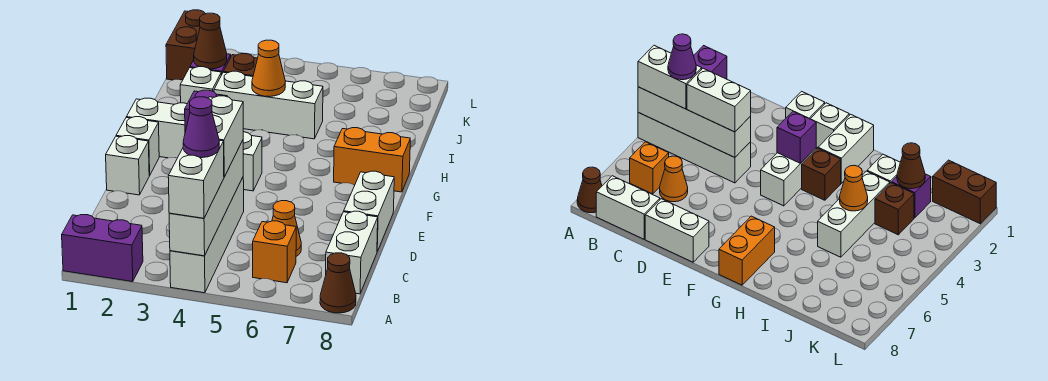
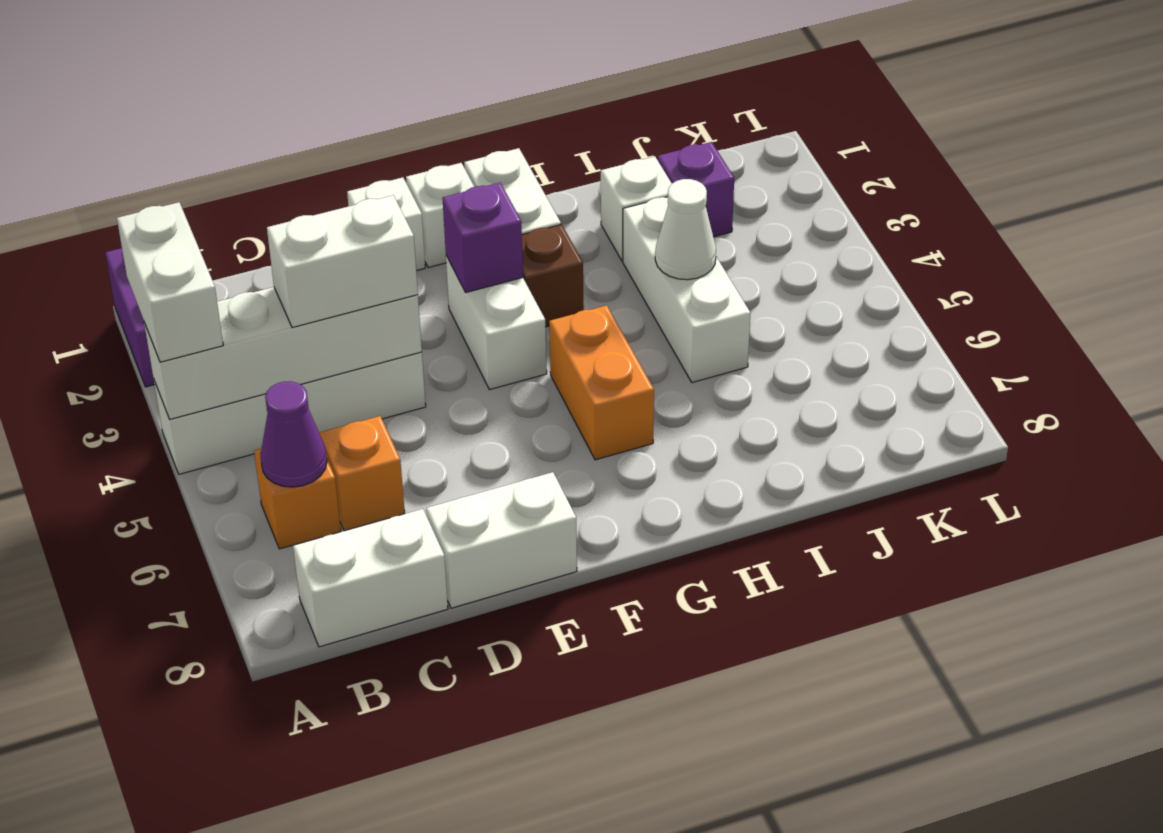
white 1x2 brick [168,140,224,218] -> white 1x2 brick turned to [117,202,223,362]
brown 1x1 cone [320,253,356,313] -> none
purple 1x1 cone [183,97,219,158] -> purple 1x1 cone moved to [261,381,327,487]
orange 1x1 cone [272,201,301,256] -> orange 1x1 brick [319,416,405,531]
orange 1x2 brick [334,128,410,192] -> orange 1x2 brick moved to [549,305,654,460]
orange 1x1 cone [252,40,285,97] -> white 1x1 cone [655,179,716,280]
brown 1x1 cone [194,13,227,69] -> none
brown 1x1 brick [224,54,258,76] -> none
brown 1x2 brick [166,10,205,80] -> none

